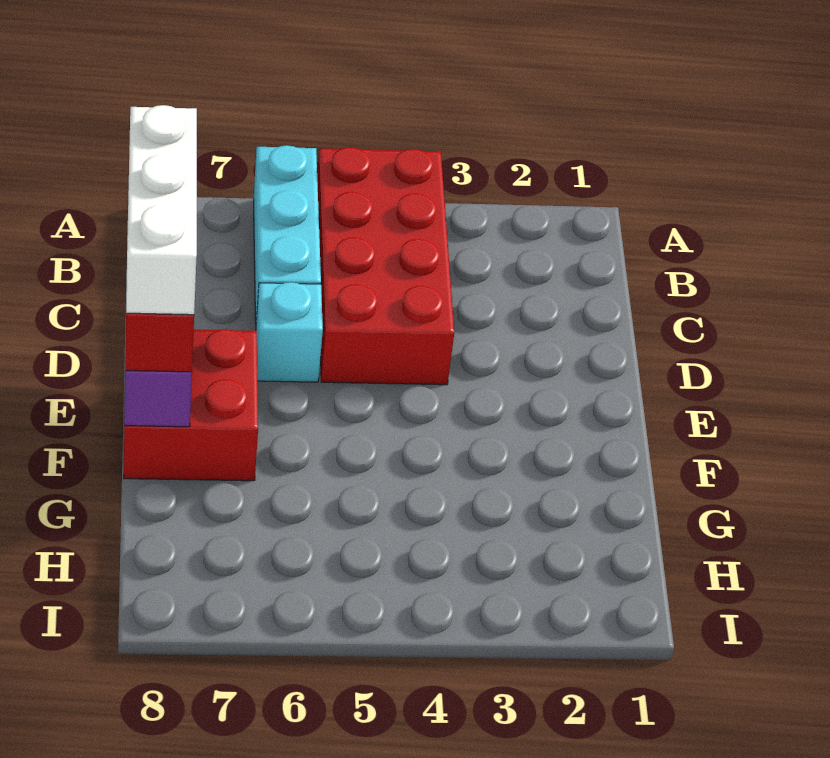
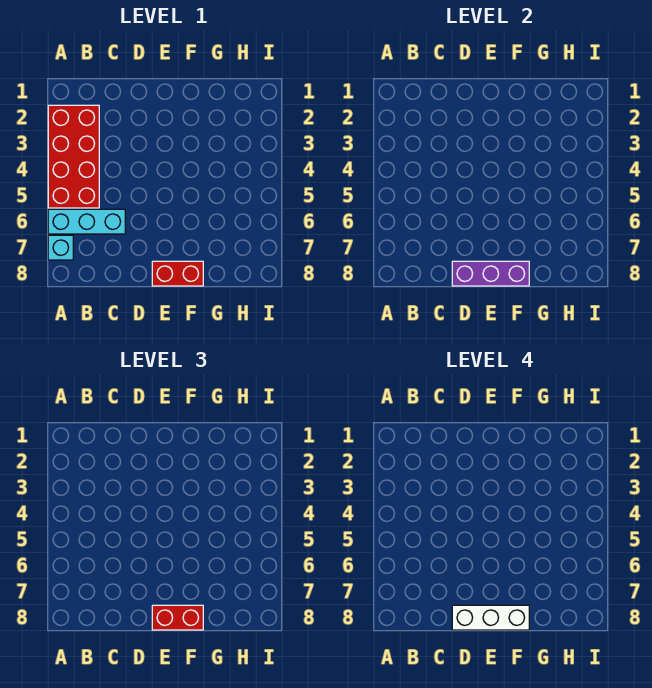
red 2x4 brick [317,147,454,385] -> red 2x4 brick turned to [48,105,99,208]
cyan 1x1 brick [256,282,323,382] -> cyan 1x1 brick moved to [48,235,73,260]
red 2x2 brick [124,329,258,481] -> red 1x2 brick [152,261,203,286]

